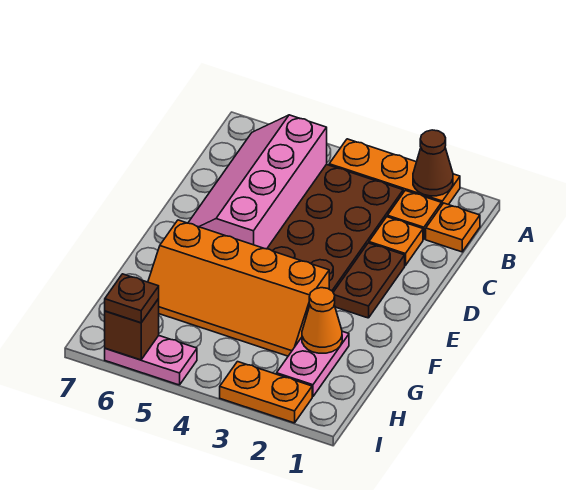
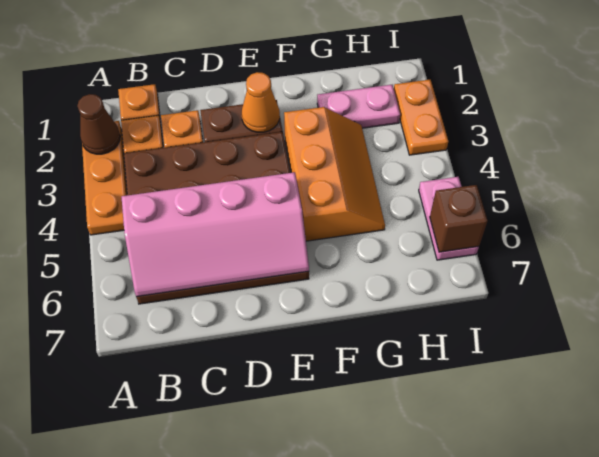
orange 2x4 slope [148,220,329,356] -> orange 2x3 slope [284,107,385,241]
orange 1x1 cone [302,288,342,353] -> orange 1x1 cone moved to [242,72,280,132]
brown 1x1 plate [105,274,159,323] -> none

